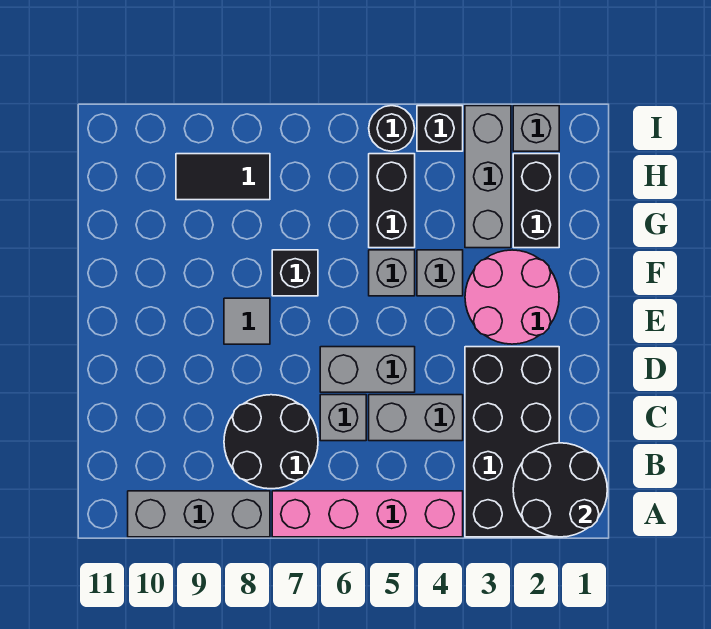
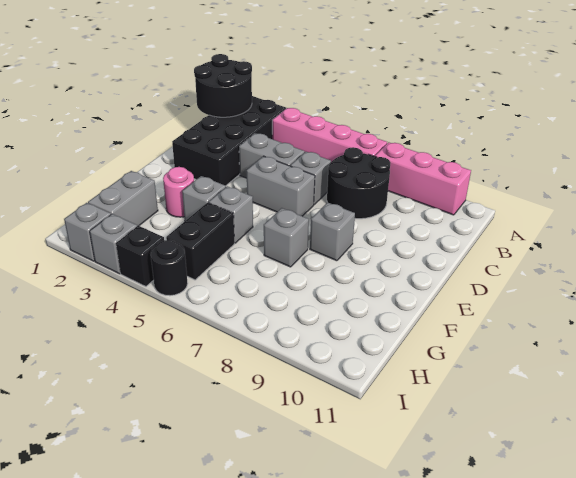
grey 1x3 brick [128,491,270,537] -> pink 1x3 brick [375,142,471,215]
pink 2x2 round brick [465,250,559,344] -> pink 1x1 round brick [163,167,194,217]
grey 1x1 tile [224,298,270,344] -> grey 1x1 brick [310,202,355,261]
black 1x1 brick [272,250,318,296] -> grey 1x1 brick [264,208,309,267]
black 1x2 brick [513,154,559,248] -> grey 1x2 brick [88,171,158,226]
grey 1x3 brick [465,106,511,248] -> grey 1x1 brick [90,214,137,274]
black 1x2 tile [176,154,270,200] -> none

